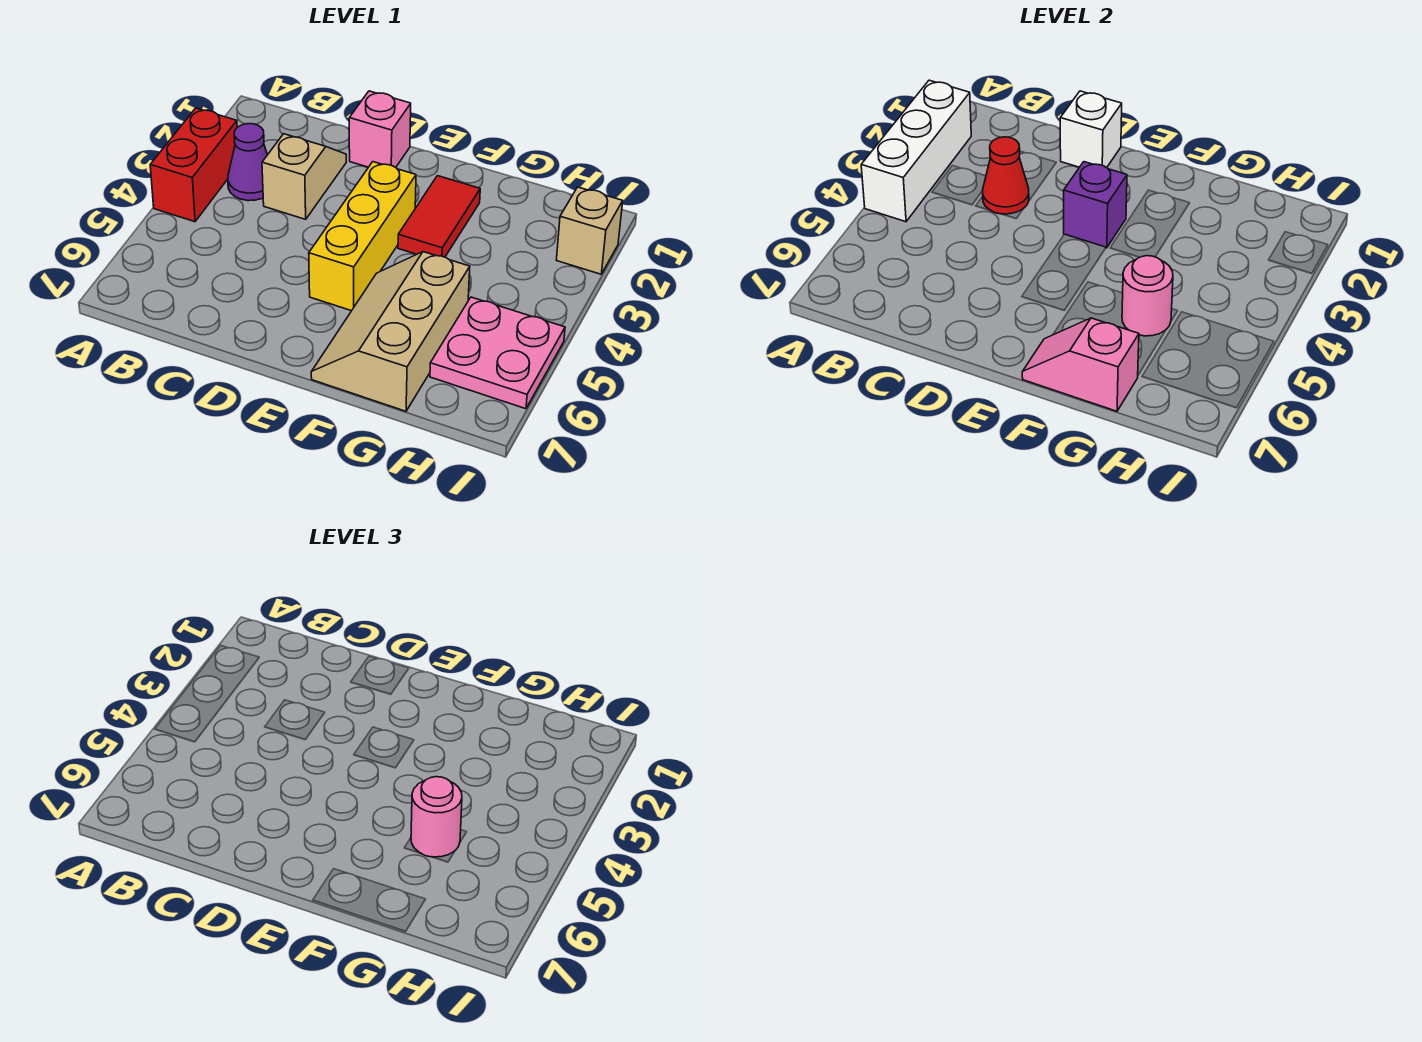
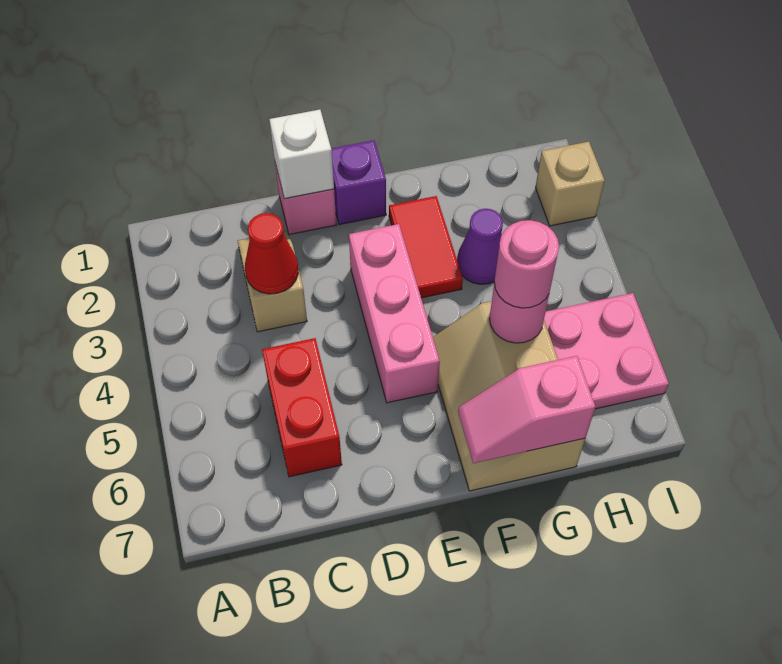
white 1x3 brick [861,80,971,222] -> none
red 1x2 brick [150,108,237,222] -> red 1x2 brick moved to [262,338,342,477]
purple 1x1 cone [228,124,267,201] -> purple 1x1 cone moved to [457,209,503,284]
yellow 1x3 brick [309,162,416,311] -> pink 1x3 brick [349,224,440,403]
purple 1x1 brick [1064,162,1127,248] -> purple 1x1 brick moved to [331,140,386,225]

